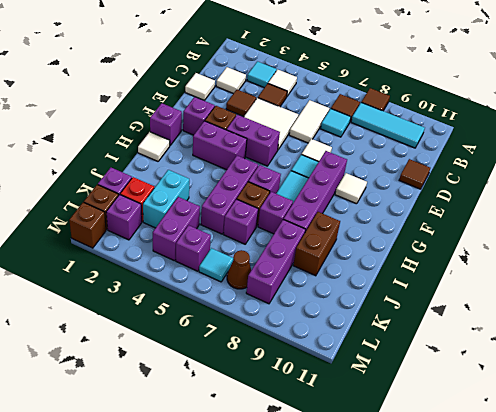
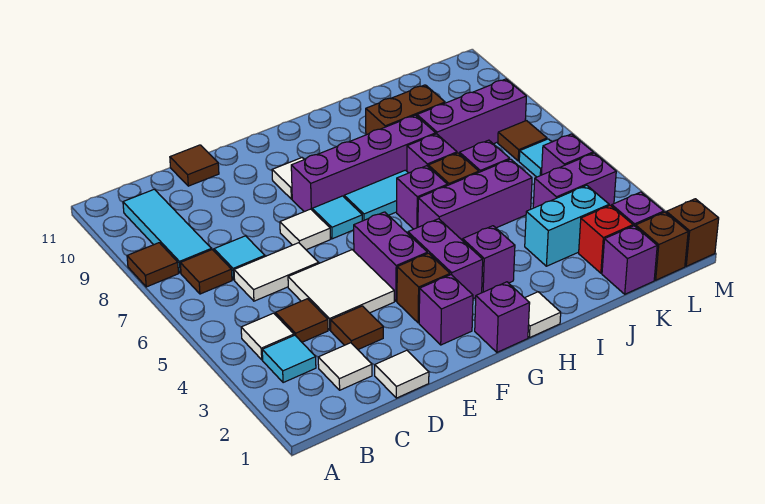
none -> purple 1x1 brick [463,226,515,293]
brown 1x1 cone [227,250,251,289] -> brown 1x1 tile [498,121,547,161]

